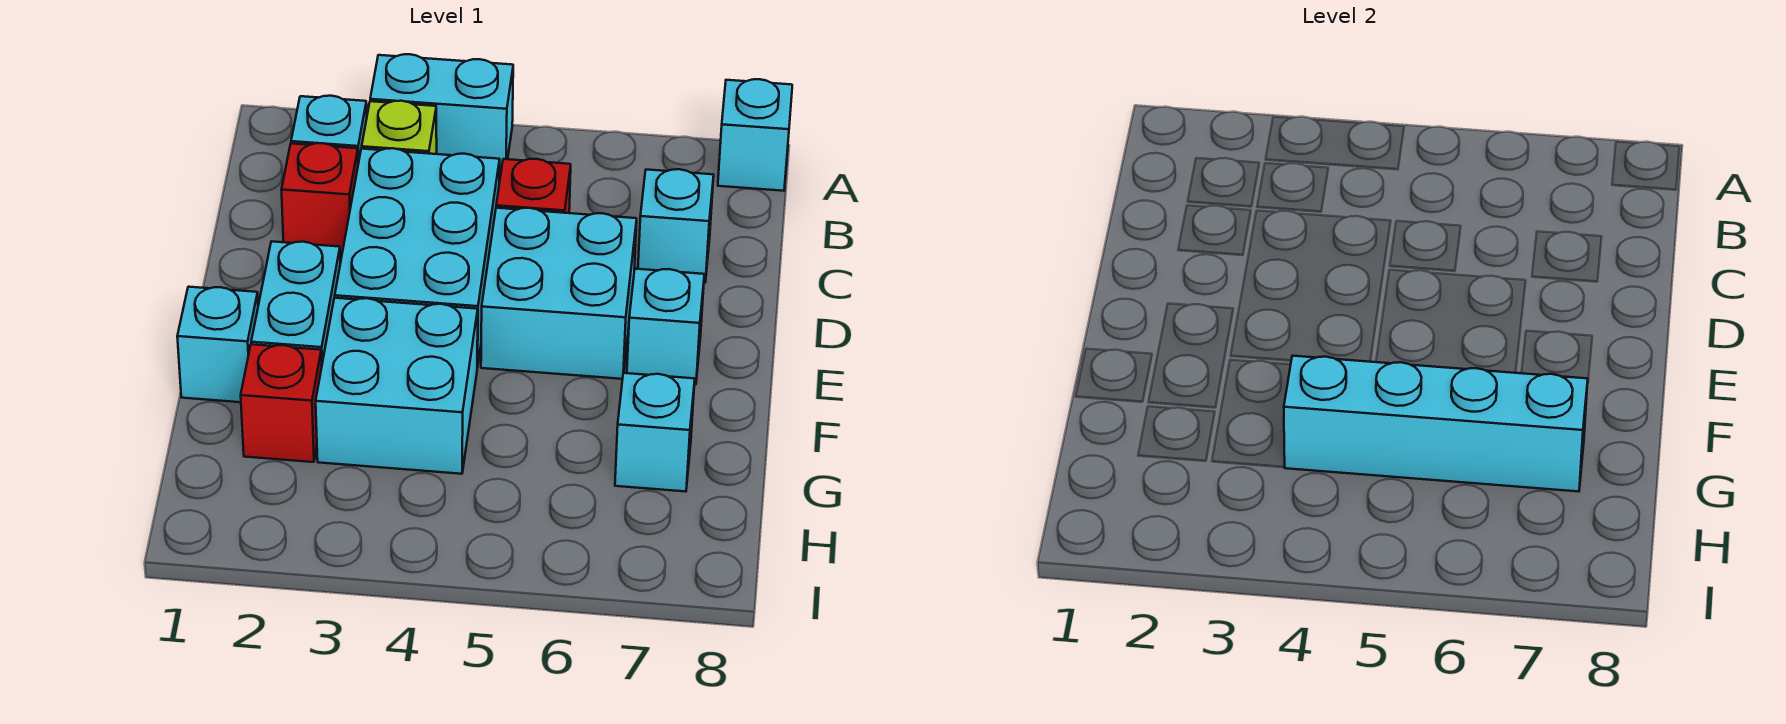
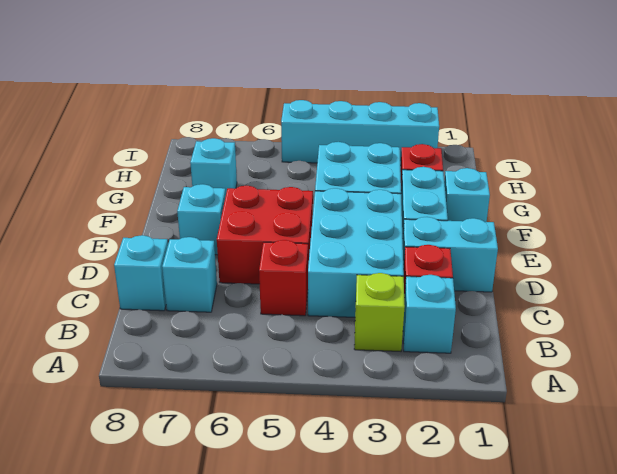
cyan 1x2 brick [370,54,513,170] -> cyan 1x2 brick moved to [403,217,498,292]
cyan 1x1 brick [718,79,792,191] -> cyan 1x1 brick moved to [114,235,168,311]
cyan 2x2 brick [481,208,637,379] -> red 2x2 brick [217,186,313,284]
cyan 1x4 brick [1284,356,1588,492] -> cyan 1x4 brick moved to [281,100,439,165]

